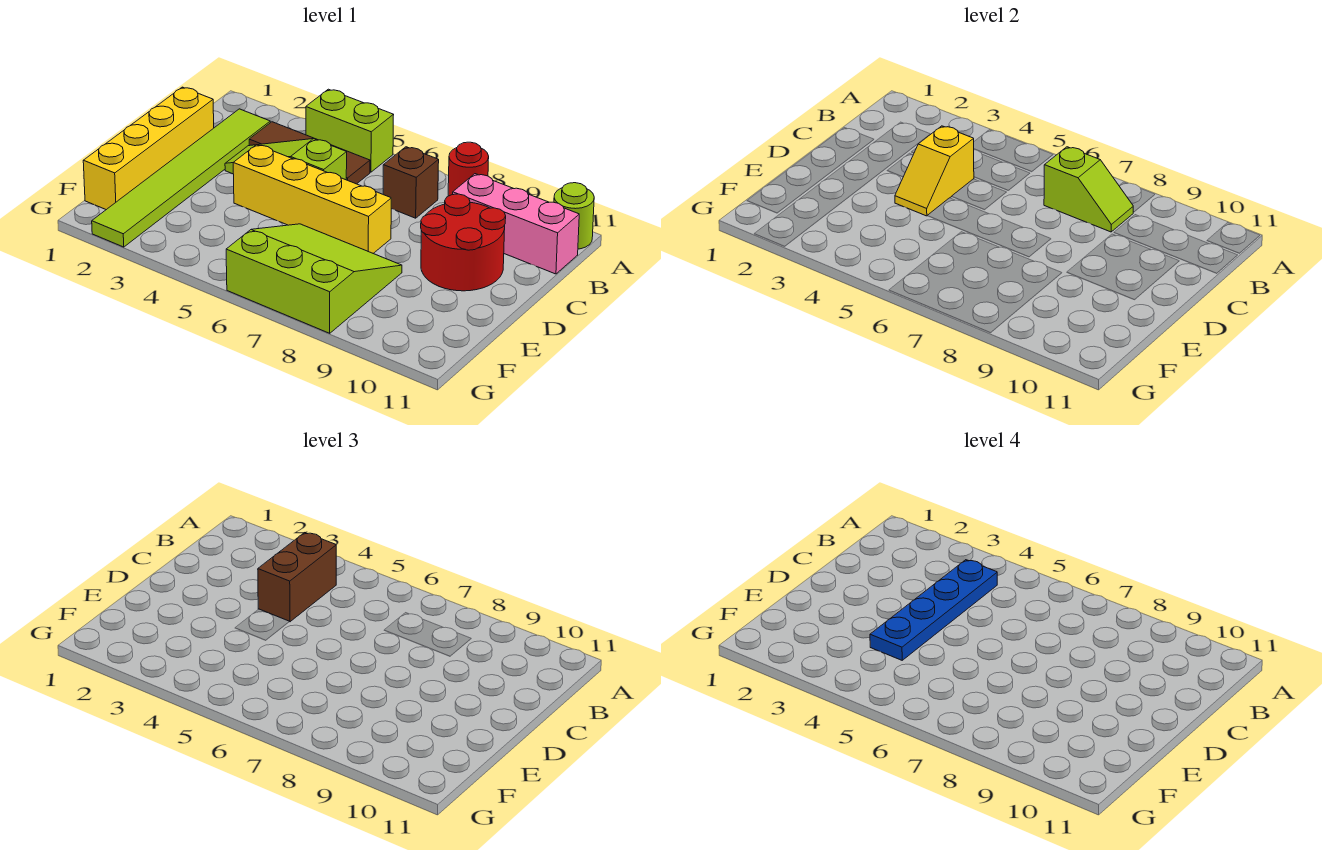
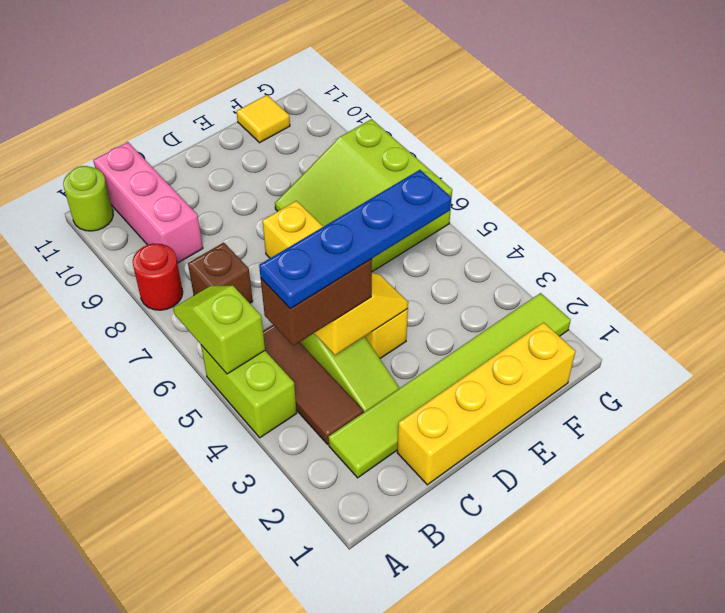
lime 1x2 slope [1044,147,1133,232] -> lime 1x2 slope moved to [173,286,265,374]
red 2x2 round brick [421,194,506,291] -> none
none -> yellow 1x1 tile [237,95,290,143]

